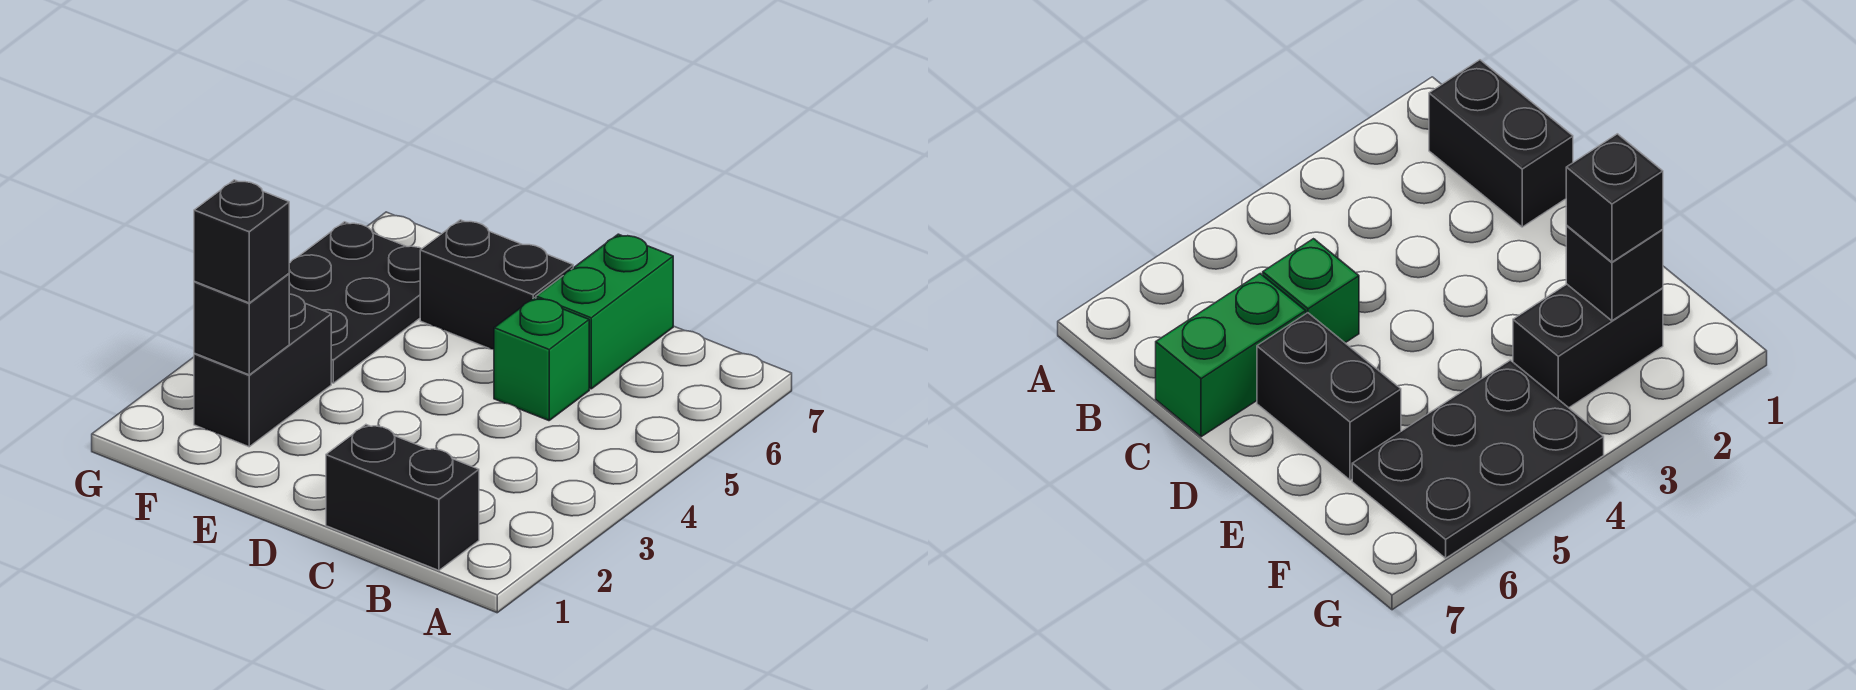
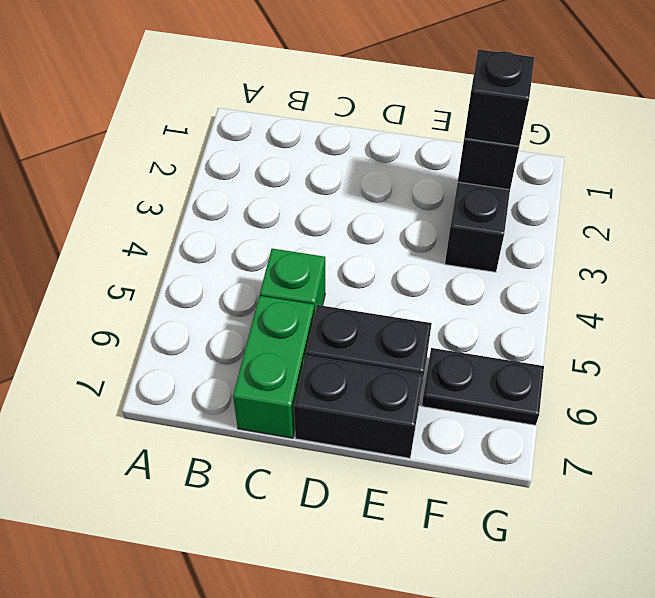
black 1x2 brick [326,425,479,570] -> black 1x2 brick moved to [294,355,423,458]
black 2x3 plate [289,222,422,383] -> black 1x2 plate [422,348,544,425]

